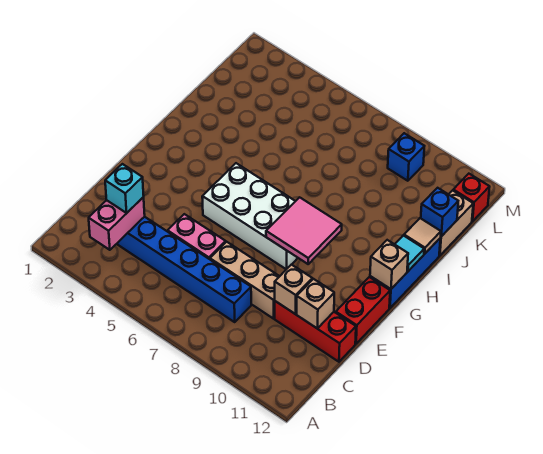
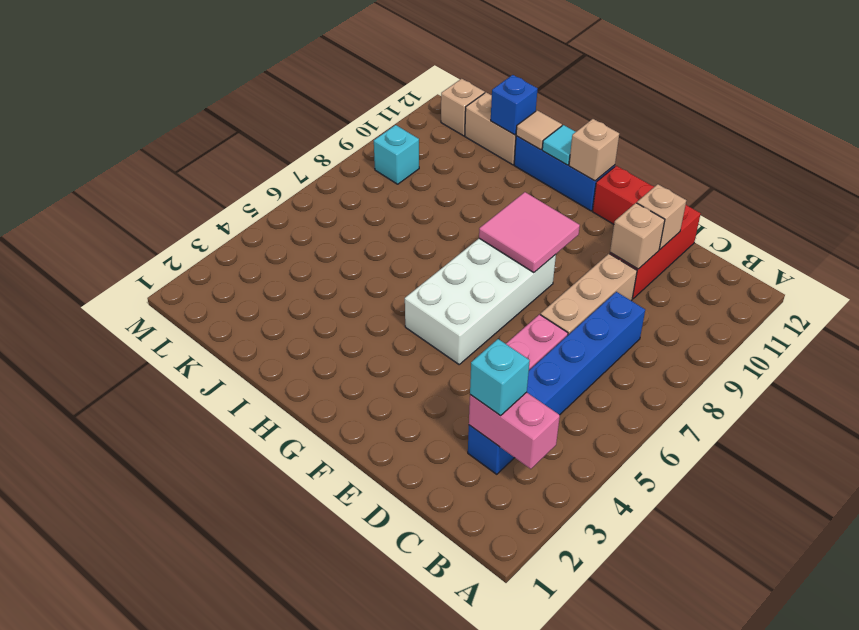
blue 1x1 brick [388,133,424,181] -> cyan 1x1 brick [374,125,419,184]
red 1x1 brick [453,174,489,221] -> tan 1x1 brick [441,79,485,136]

